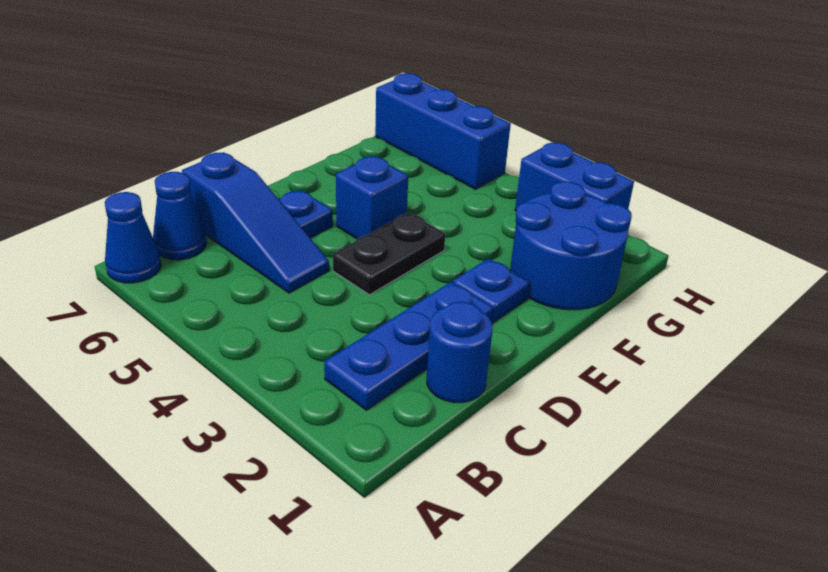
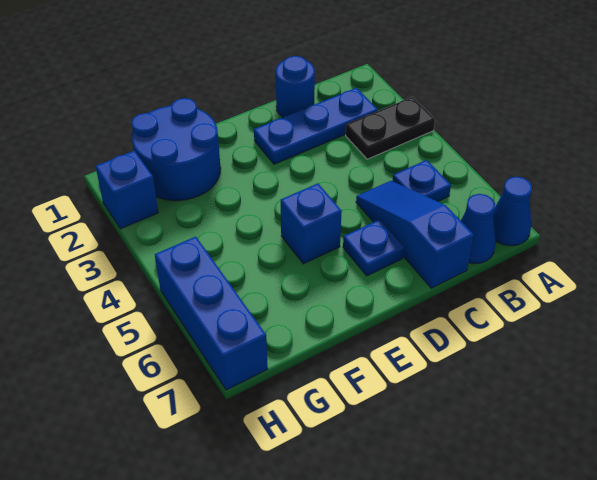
black 1x2 plate [333,213,445,295] -> black 1x2 plate moved to [346,97,435,159]
blue 1x1 plate [453,258,530,323] -> blue 1x1 plate moved to [393,160,451,202]
blue 1x2 brick [515,143,634,211] -> blue 1x1 brick [96,151,158,229]

